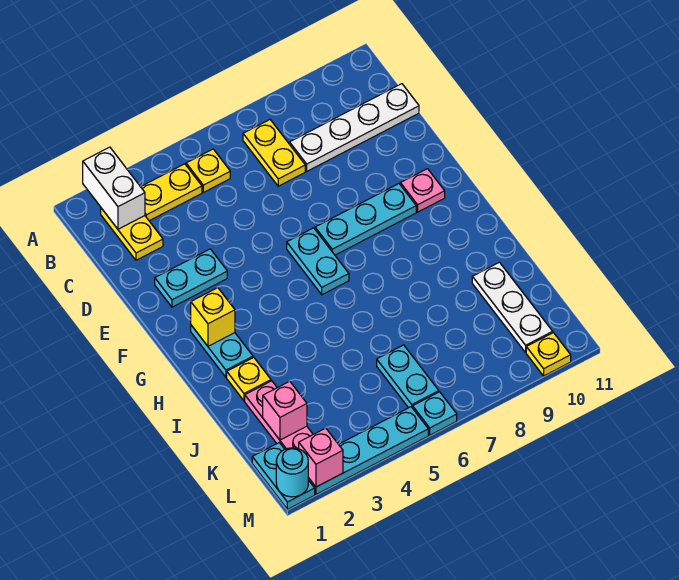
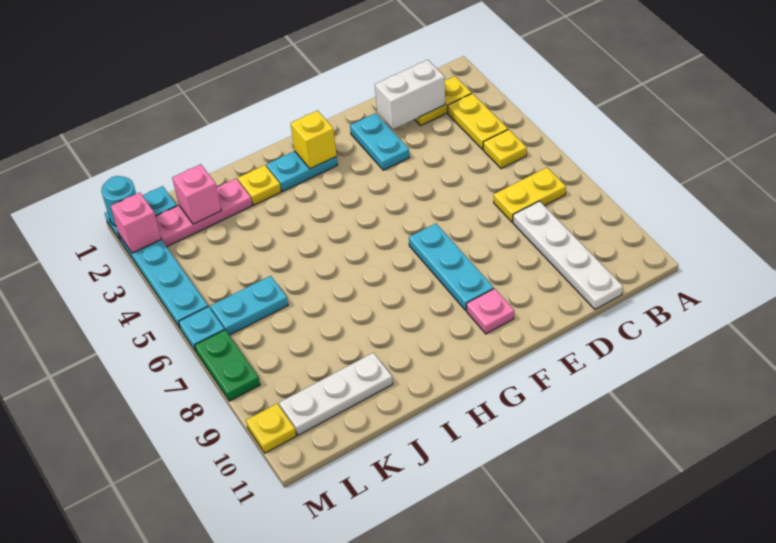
white 1x2 brick [83,147,145,229] -> white 1x2 brick moved to [375,60,445,129]
cyan 1x2 plate [287,228,349,295] -> none
none -> green 1x2 plate [195,330,260,401]

